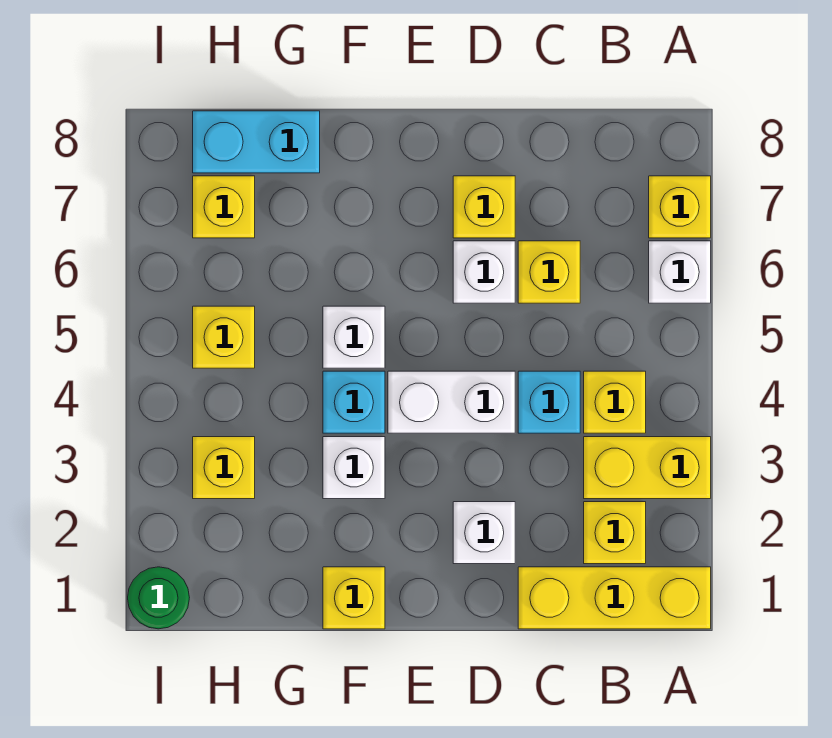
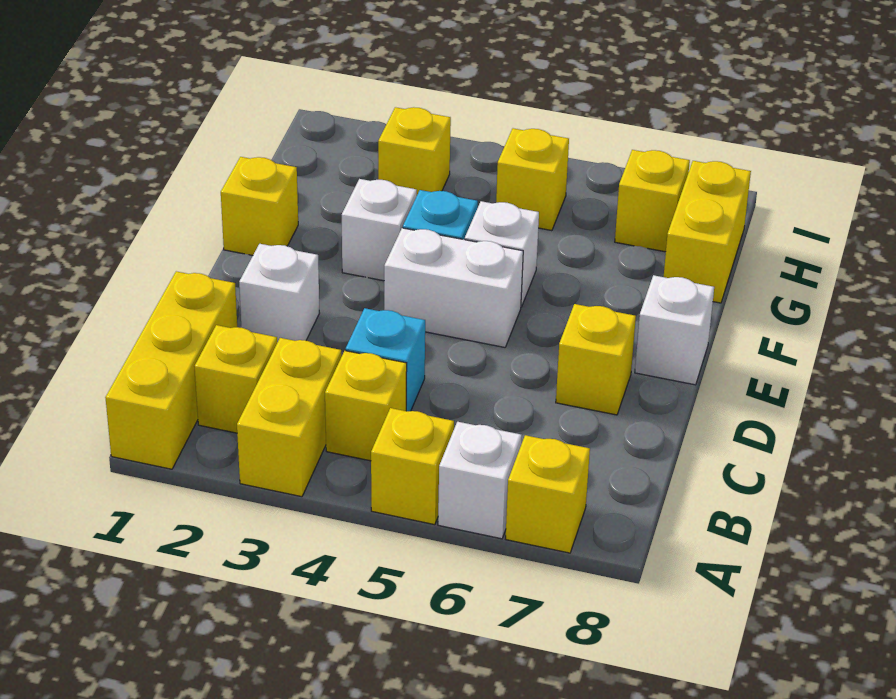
yellow 1x1 brick [518,241,580,303] -> yellow 1x1 brick moved to [371,408,454,525]
white 1x2 brick [388,371,515,433] -> white 1x2 brick turned to [384,228,523,347]
white 1x1 brick [453,241,515,303] -> white 1x1 brick moved to [635,275,714,385]
cyan 1x2 brick [193,111,320,173] -> yellow 1x2 brick [664,161,751,303]
green 1x1 round brick [128,567,189,629] -> none

